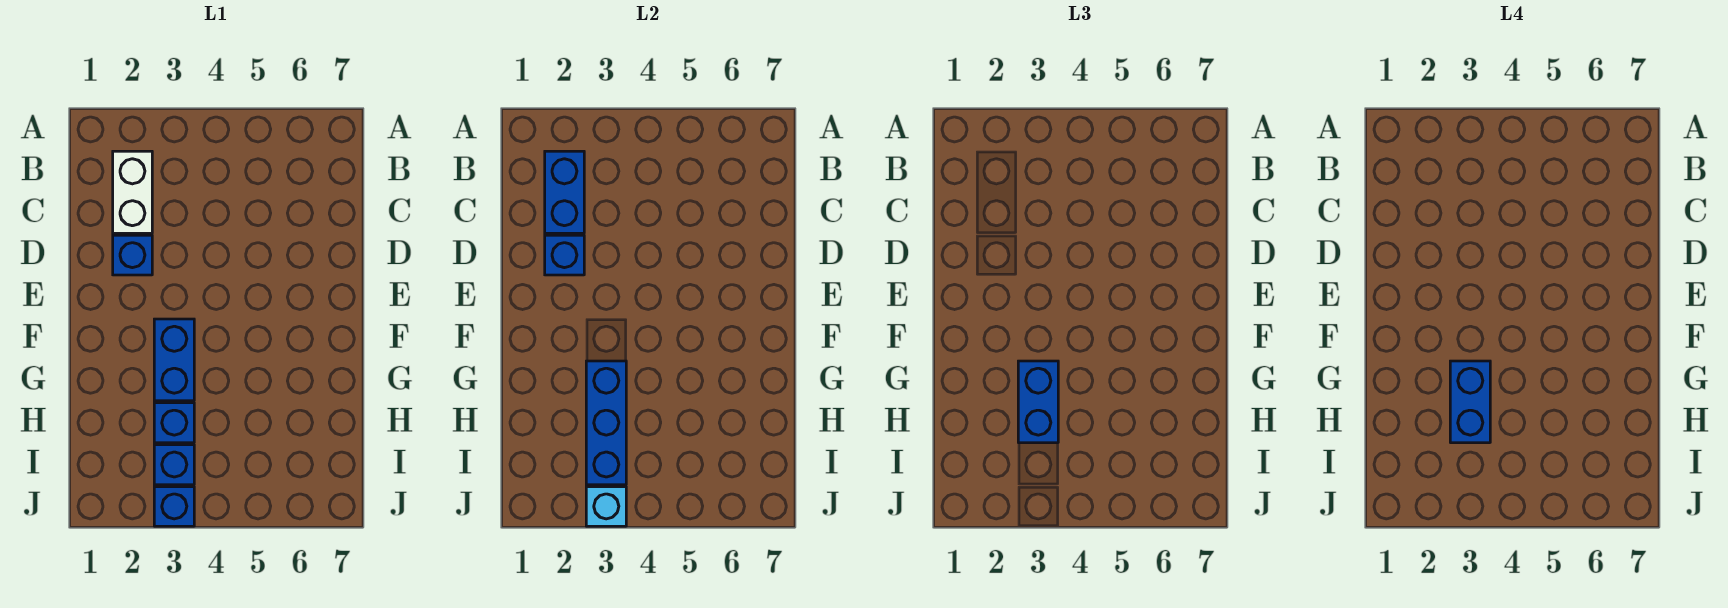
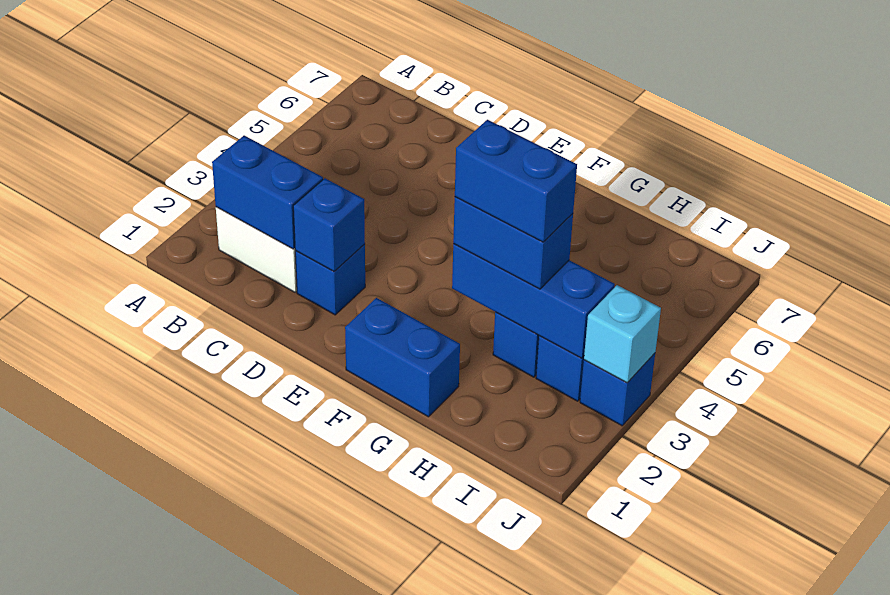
blue 1x2 brick [154,319,194,401] -> blue 1x2 brick moved to [345,298,460,417]

